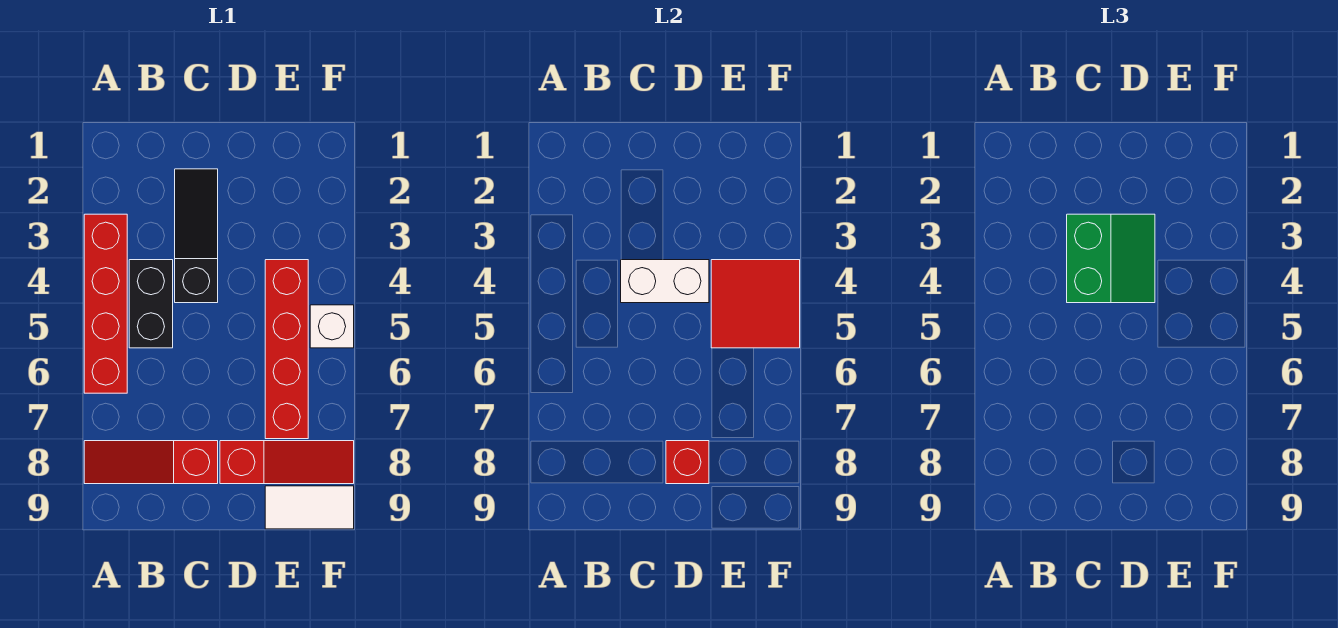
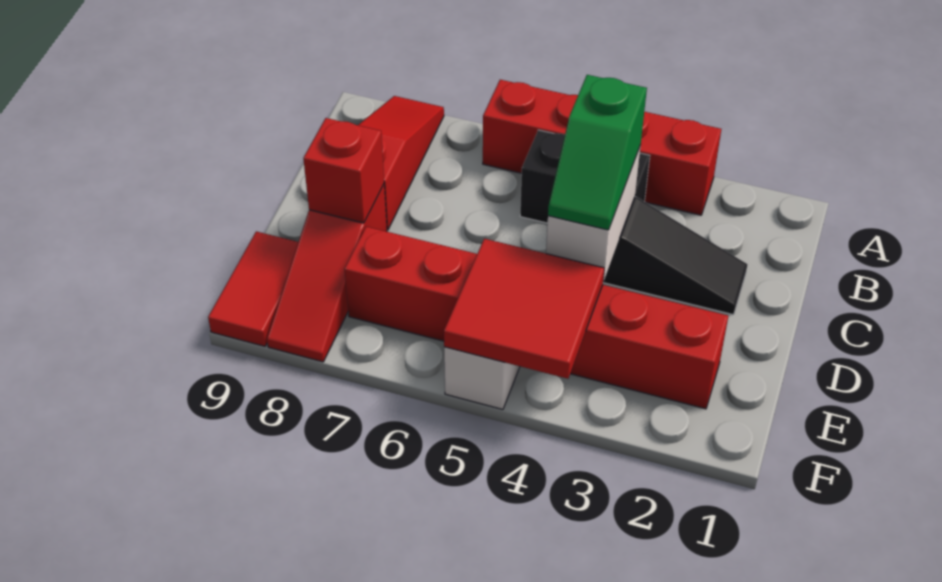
green 2x2 slope [1067,214,1155,303] -> green 1x2 slope [548,75,647,230]
red 1x4 brick [265,260,308,439] -> red 1x6 brick [345,227,728,409]
white 1x2 tile [265,486,354,529] -> red 1x2 tile [208,231,298,346]

